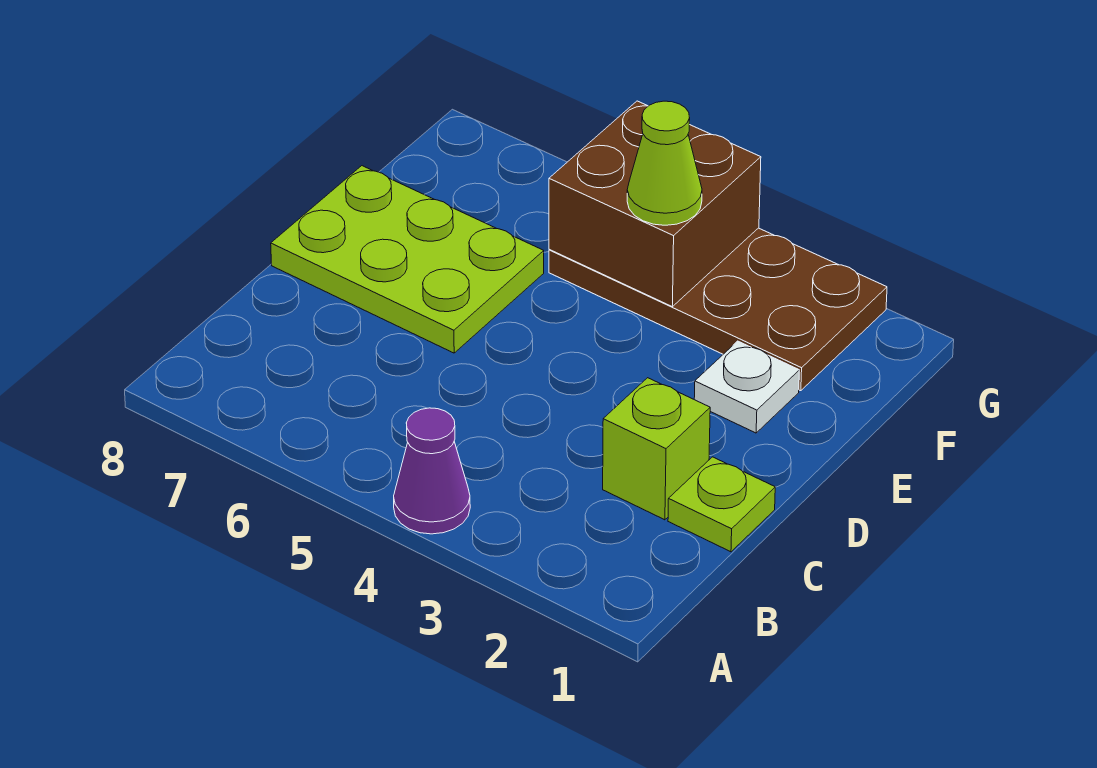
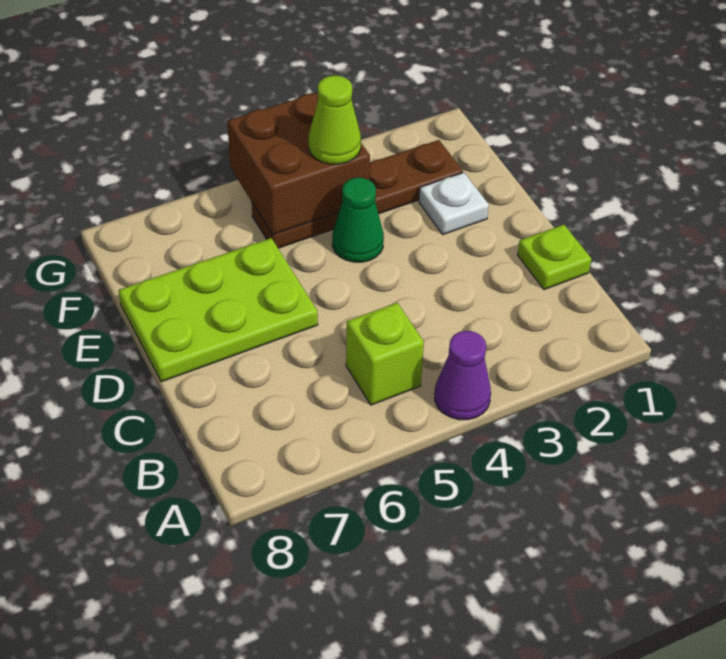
lime 1x1 brick [603,378,710,520] -> lime 1x1 brick moved to [346,303,424,405]
none -> green 1x1 cone [332,178,384,262]
brown 2x4 plate [549,228,887,391] -> brown 1x4 plate [252,140,463,248]

